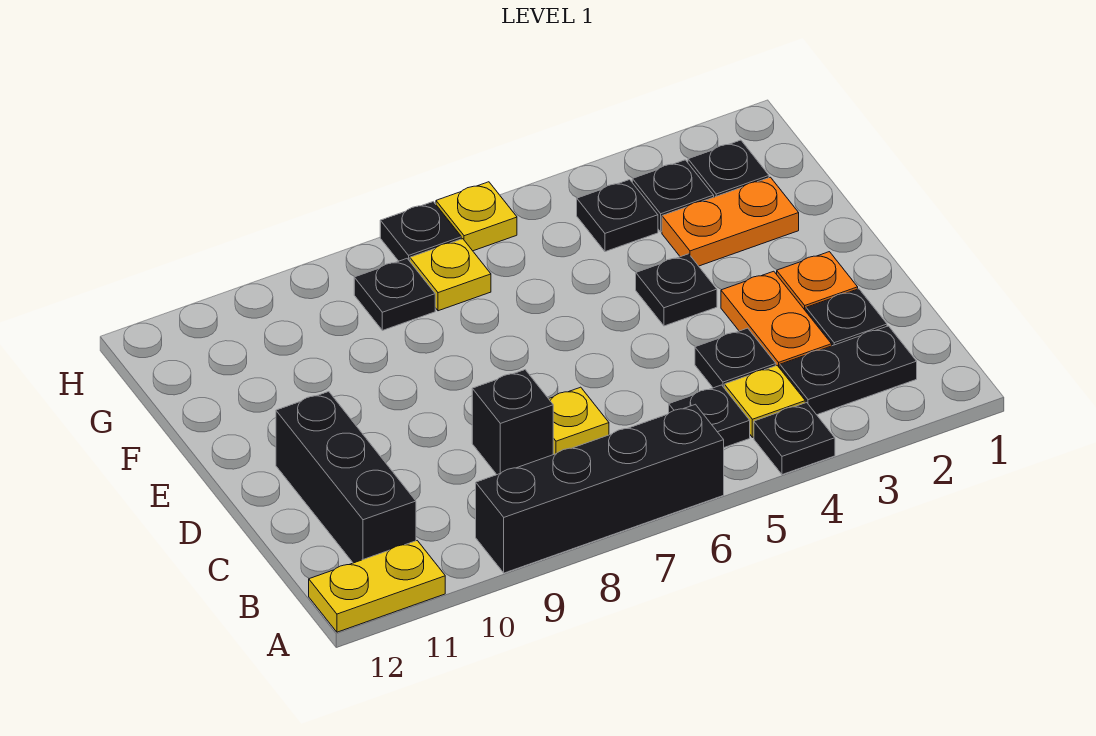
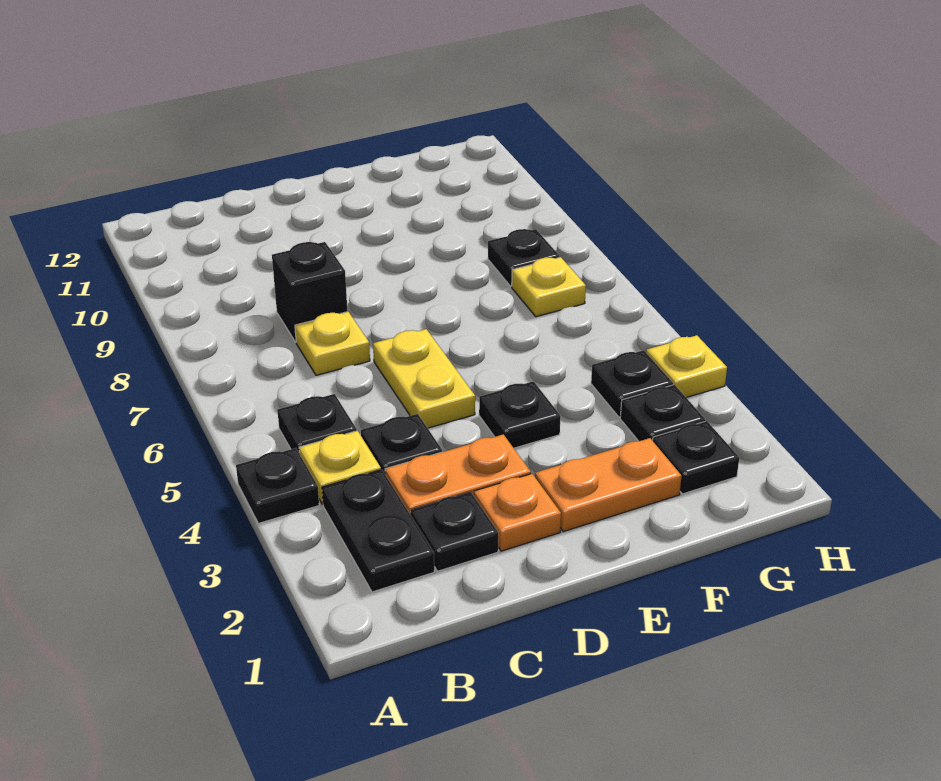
black 1x4 brick [476,404,724,573] -> none
yellow 1x2 plate [309,541,445,632] -> yellow 1x2 plate moved to [373,329,475,428]
black 1x3 brick [276,392,416,563] -> none
orange 1x2 plate [662,177,799,266] -> orange 1x2 plate turned to [535,438,681,532]
yellow 1x1 plate [436,182,517,251] -> yellow 1x1 plate moved to [646,335,727,397]
black 1x1 plate [380,202,461,261] -> none

